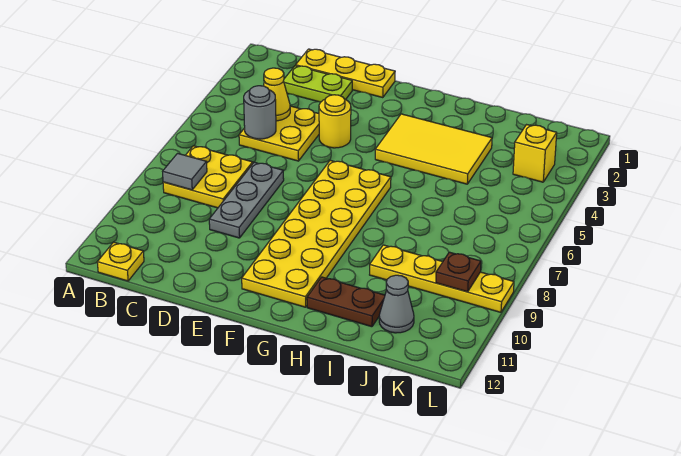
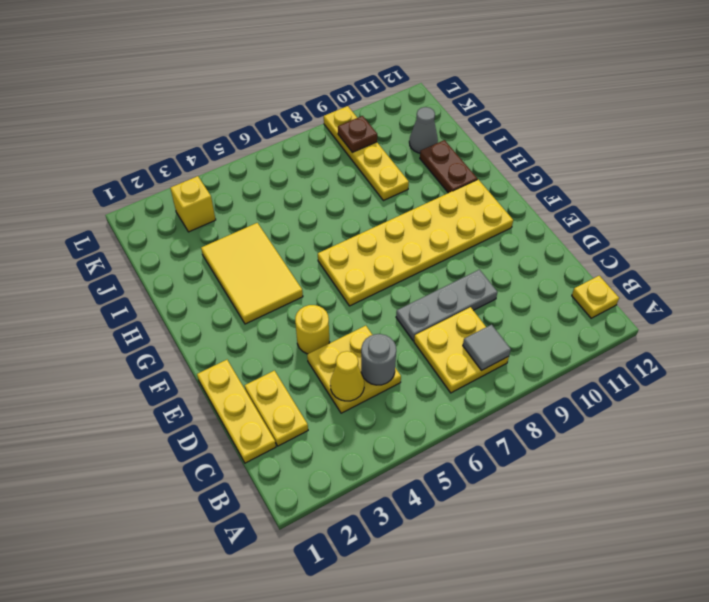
lime 1x2 plate [284,66,352,102] -> yellow 1x2 plate [245,371,308,446]

